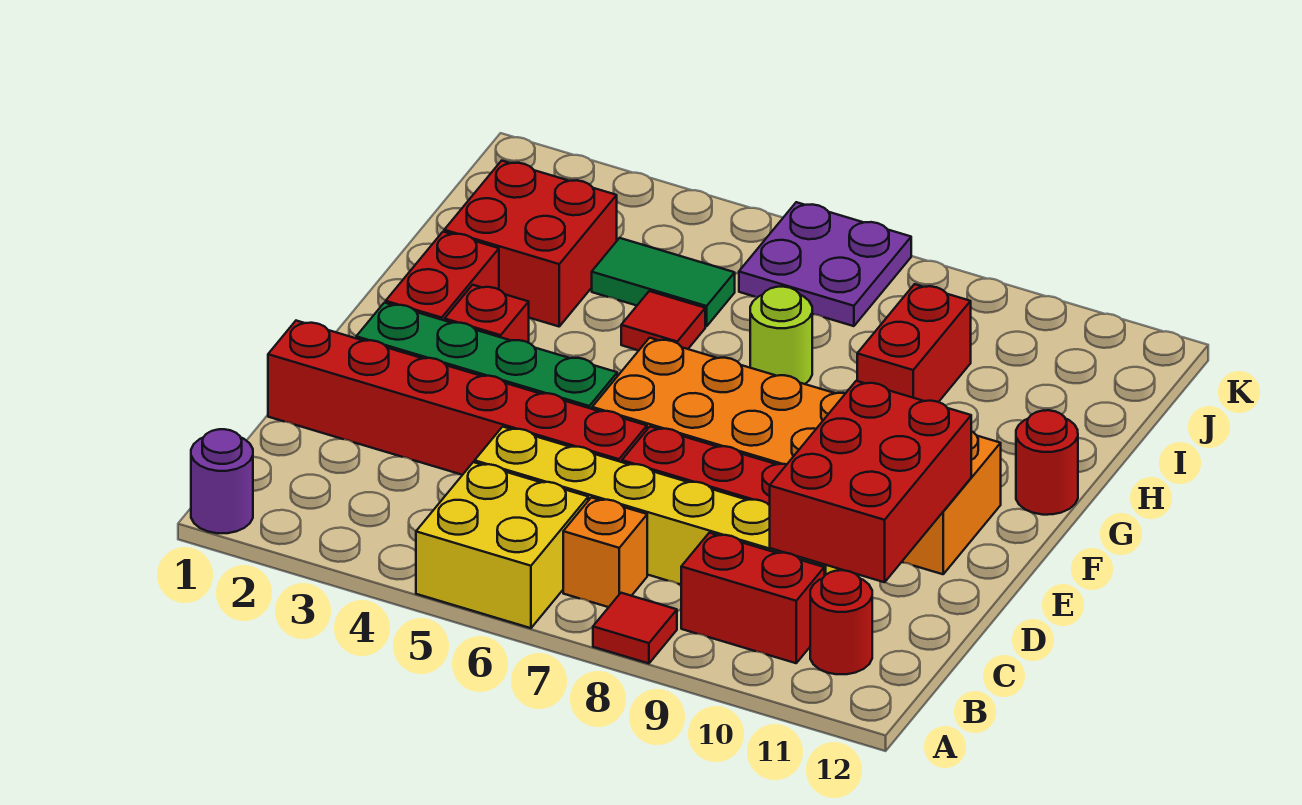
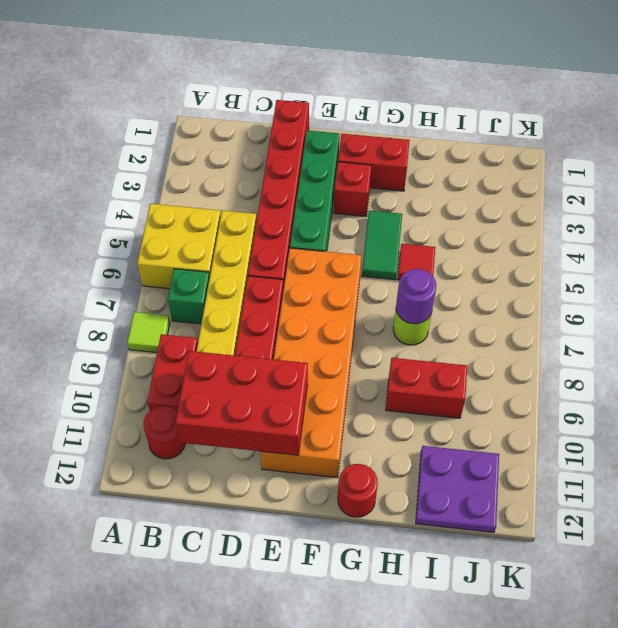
purple 1x1 round brick [191,429,253,533] -> purple 1x1 round brick moved to [396,269,436,324]
red 1x1 tile [593,593,677,663] -> lime 1x1 tile [127,312,170,353]
orange 1x1 brick [563,497,647,607] -> green 1x1 brick [168,269,210,324]
red 2x2 brick [444,161,617,326] -> none
green 1x2 tile [592,238,735,326] -> green 1x2 tile moved to [362,211,402,280]
purple 2x2 plate [739,202,911,326] -> purple 2x2 plate moved to [416,446,499,532]

